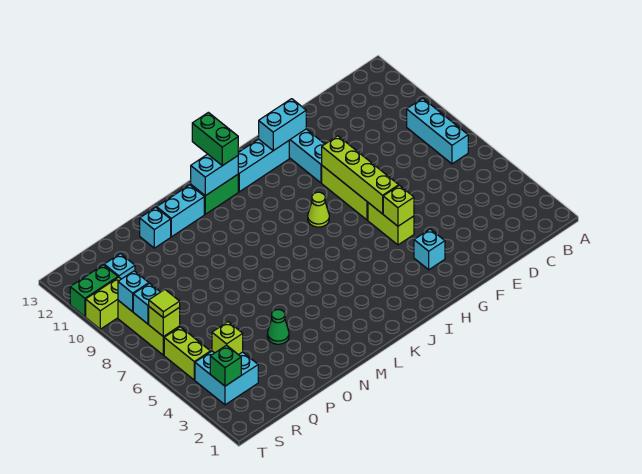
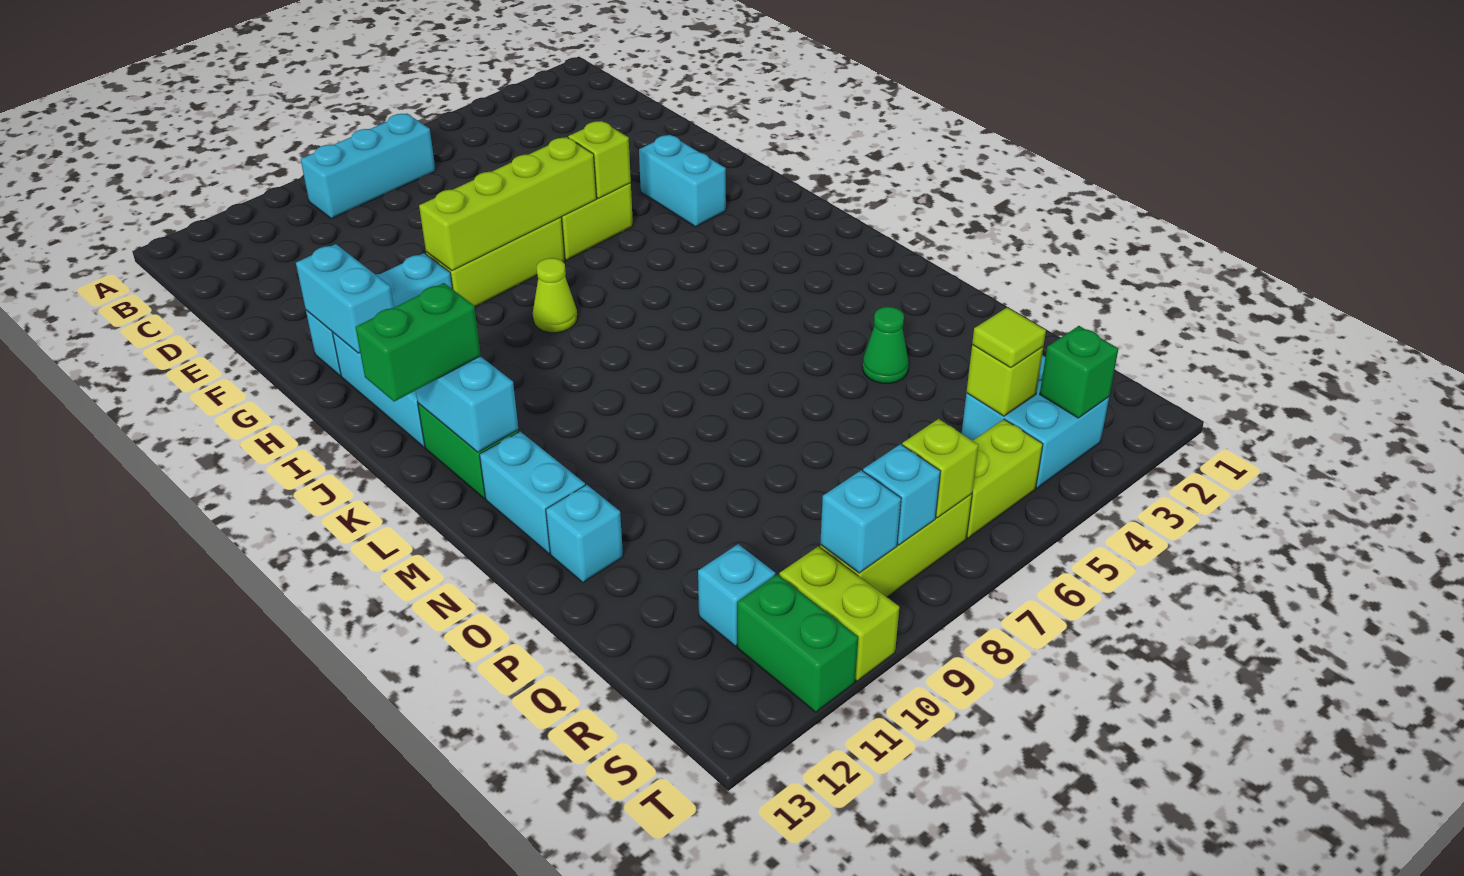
cyan 1x1 brick [414,229,445,270] -> cyan 1x2 brick [639,135,726,227]
lime 1x1 tile [149,289,180,318] -> lime 1x1 tile moved to [972,307,1046,368]

